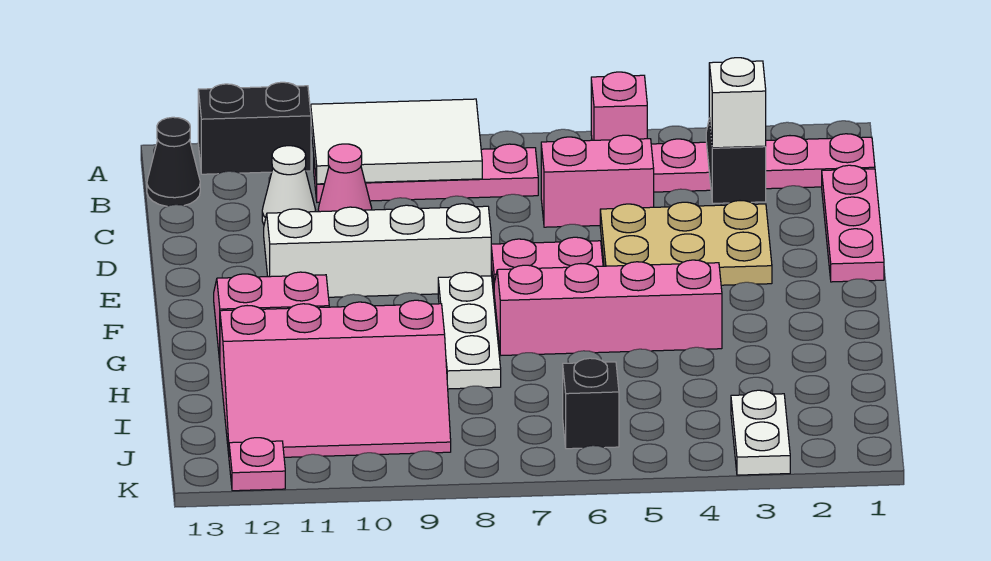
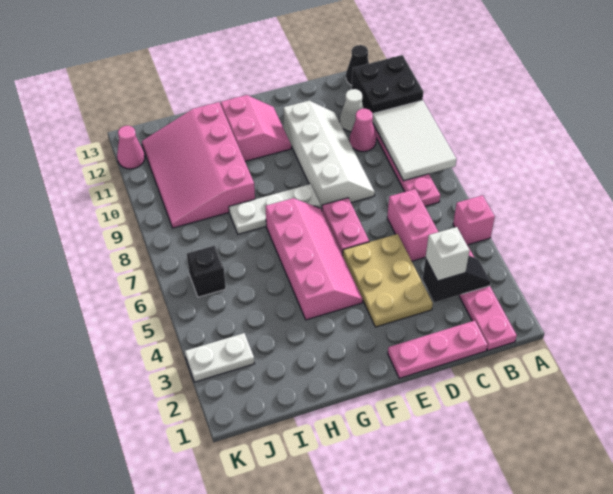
black 1x2 brick [198,82,311,174] -> black 2x2 brick [352,55,423,114]
pink 1x1 plate [229,438,285,491] -> pink 1x1 cone [117,126,145,169]

